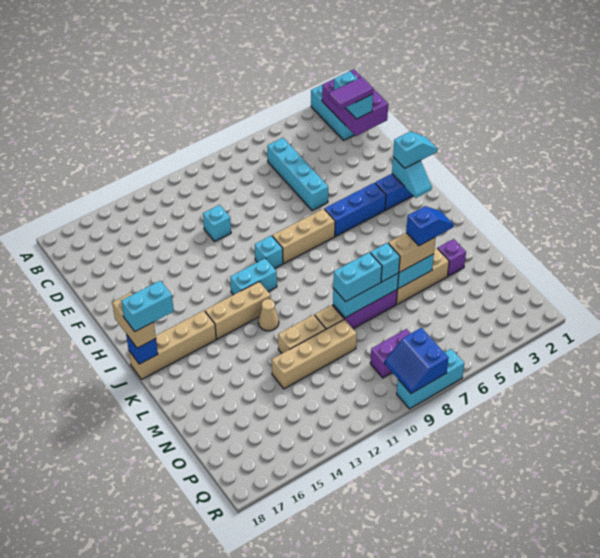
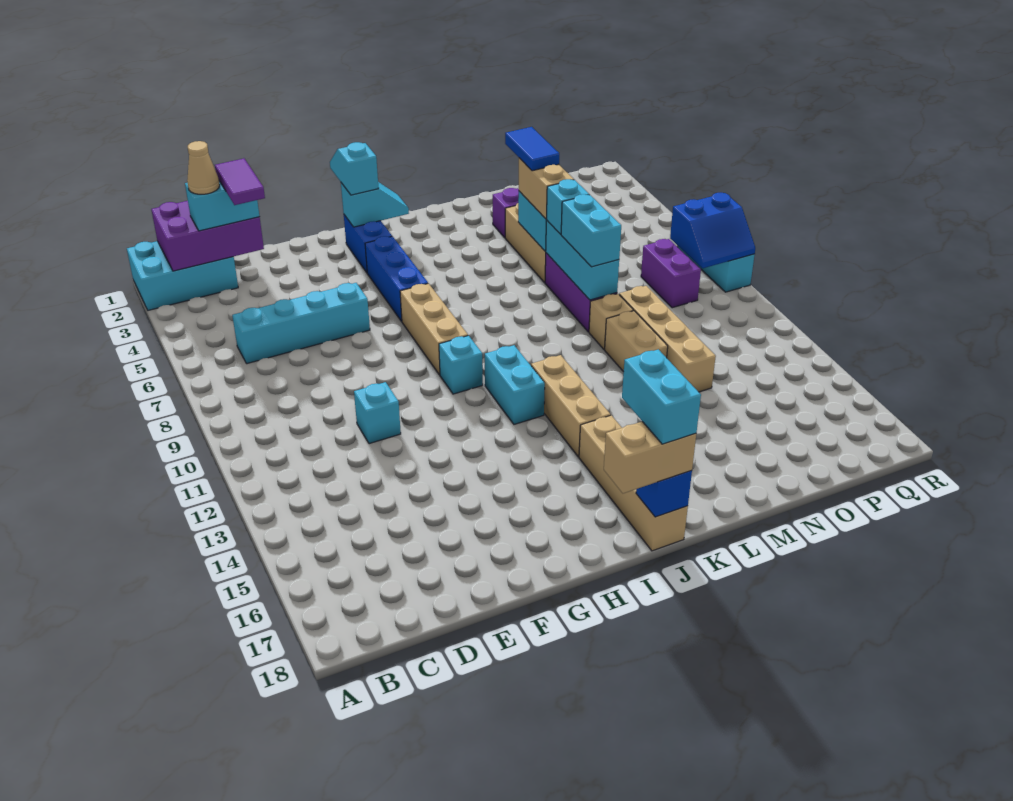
tan 1x1 cone [258,299,279,331] -> tan 1x1 cone moved to [187,141,220,194]
blue 1x2 slope [406,206,454,246] -> blue 1x2 tile [505,127,559,171]

